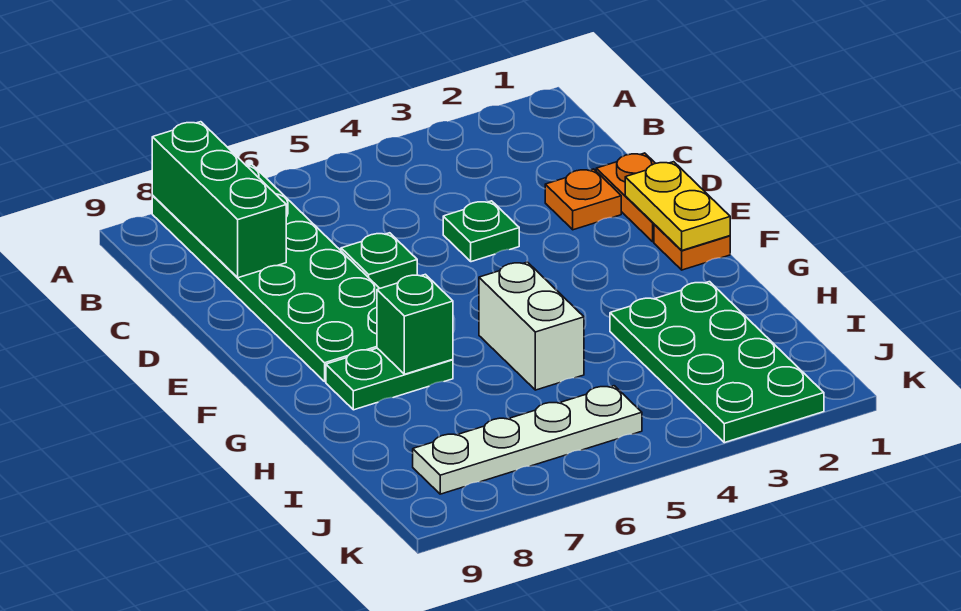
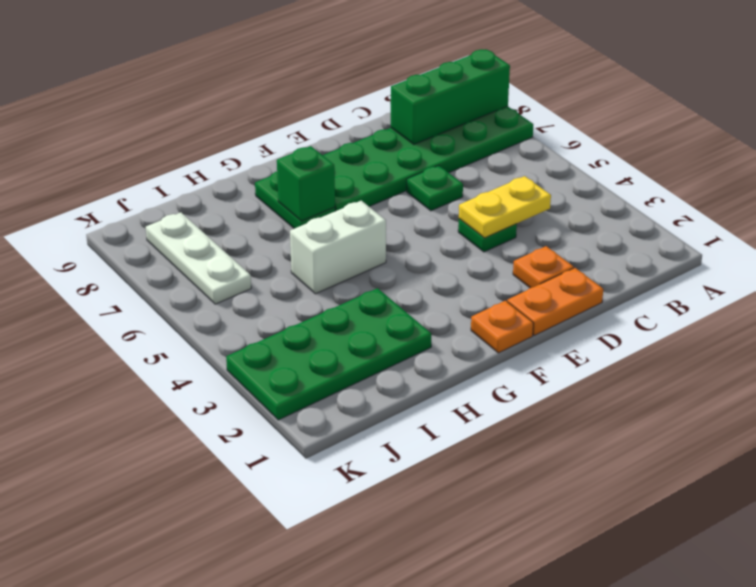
yellow 1x2 plate [625,162,730,250] -> yellow 1x2 plate moved to [459,176,551,238]
white 1x4 plate [413,386,642,494] -> white 1x3 plate [146,212,251,304]

